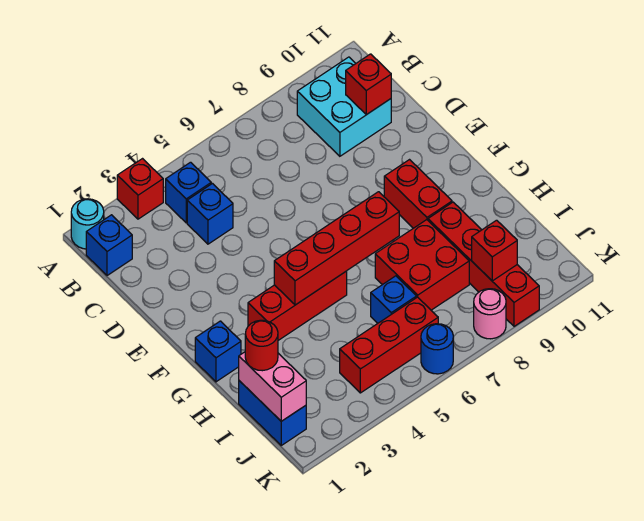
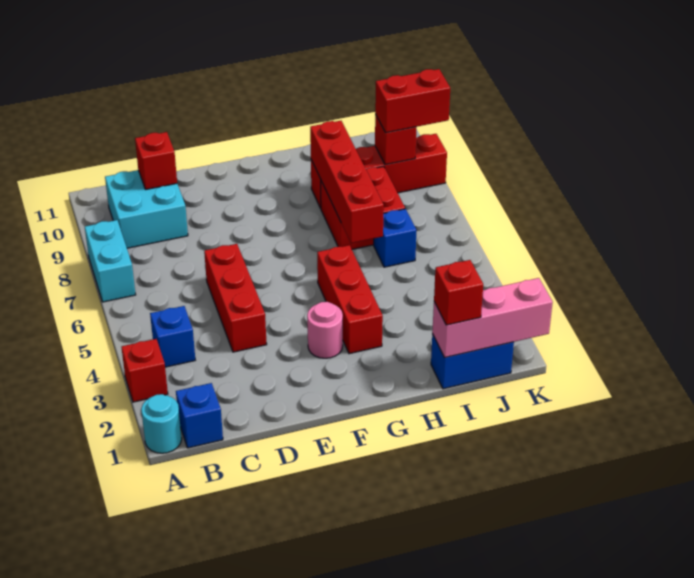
none -> cyan 1x2 brick [85,220,136,302]
blue 1x1 brick [187,184,233,244] -> none
red 1x2 brick [384,160,452,228] -> red 1x2 brick moved to [375,69,450,133]
blue 1x1 brick [195,321,241,382] -> none
red 1x4 brick [274,192,399,305] -> red 1x4 brick moved to [310,121,384,243]
pink 1x2 brick [239,352,306,421] -> pink 1x3 brick [432,278,553,358]
red 1x1 round brick [245,320,278,371] -> red 1x1 brick [434,260,483,325]
red 1x3 brick [340,297,438,393] -> red 1x3 brick moved to [204,244,267,352]
blue 1x1 round brick [421,324,453,374] -> none
pink 1x1 round brick [474,289,506,339] -> pink 1x1 round brick moved to [307,302,343,358]

